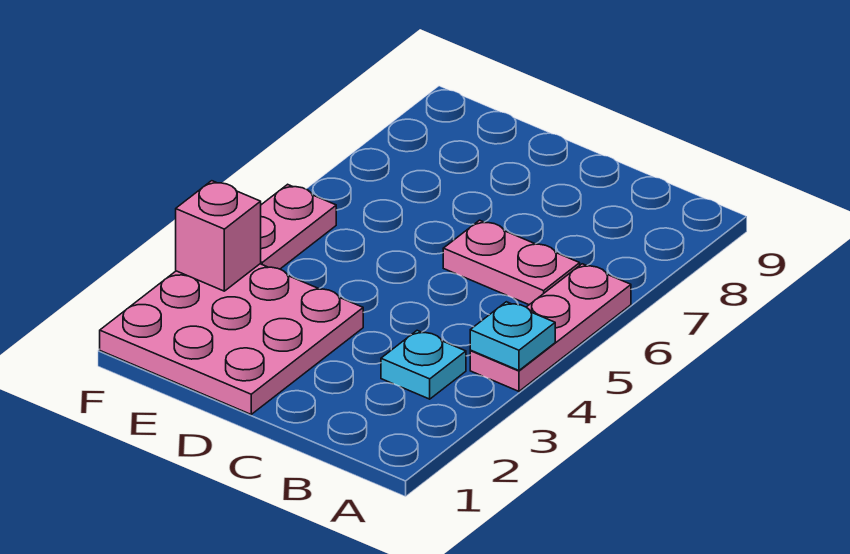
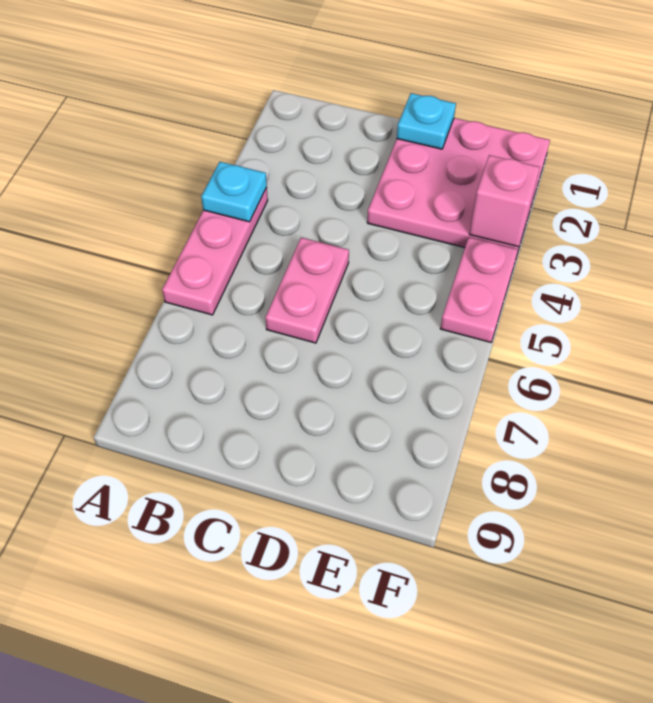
cyan 1x1 plate [381,330,466,399] -> cyan 1x1 plate moved to [397,93,456,149]
pink 1x2 plate [443,220,580,305] -> pink 1x2 plate turned to [265,238,349,343]

